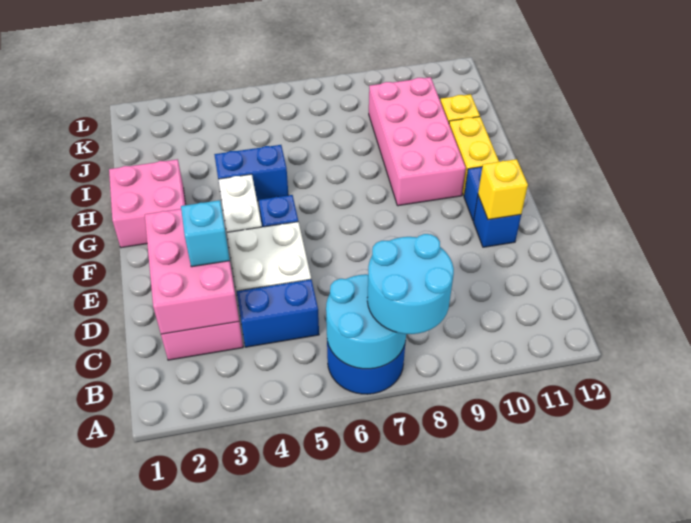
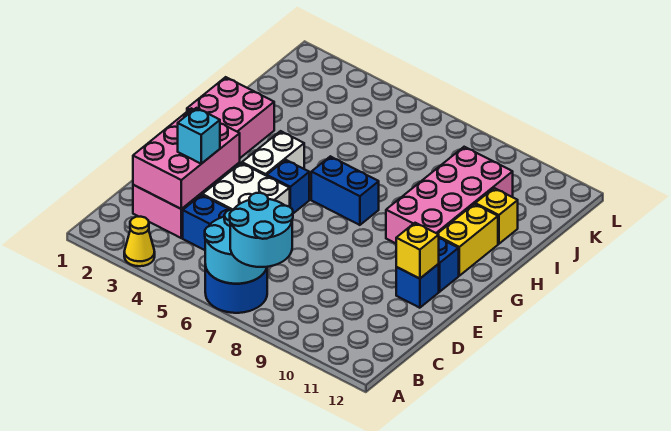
none -> yellow 1x1 cone [124,217,155,266]
blue 1x2 brick [214,145,288,201] -> blue 1x2 brick moved to [311,156,379,225]

